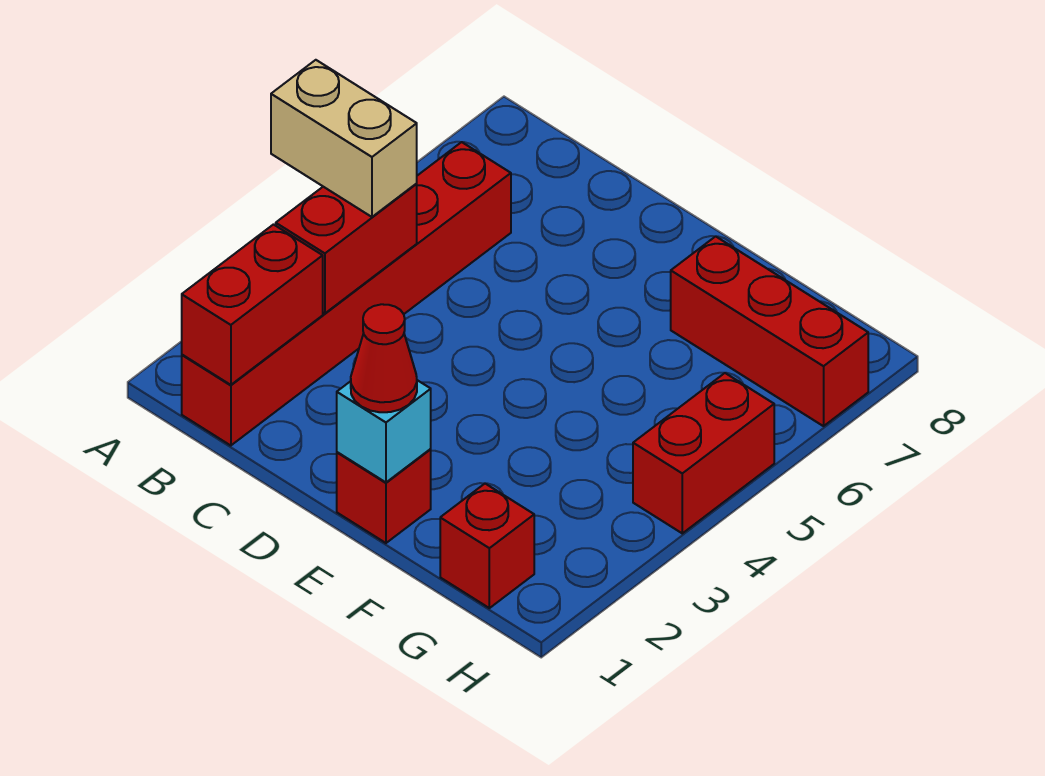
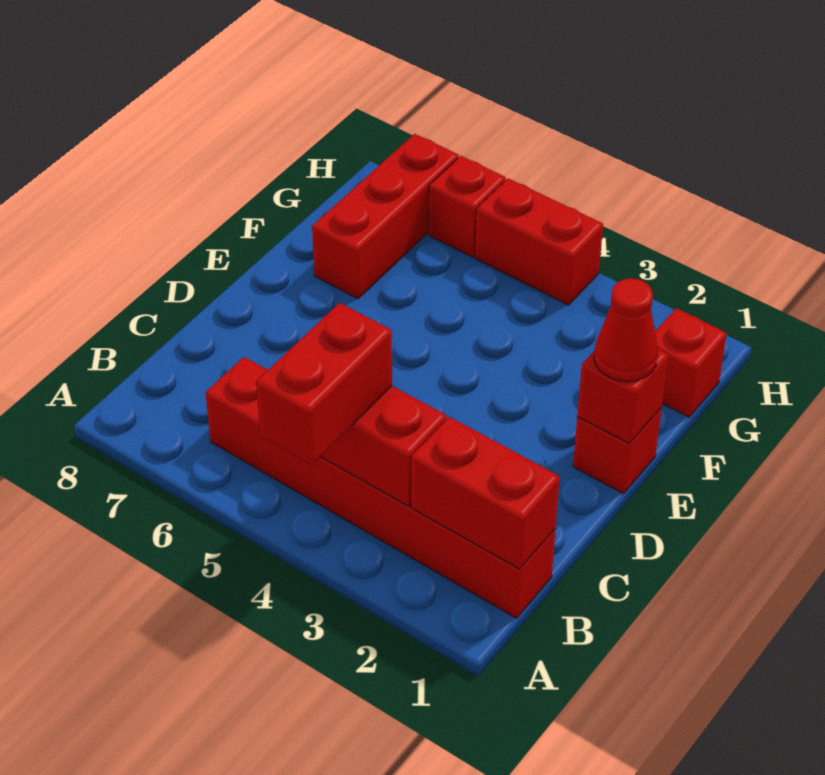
tan 1x2 brick [271,60,417,217] -> red 1x2 brick [256,303,392,465]
cyan 1x1 brick [337,380,431,482] -> red 1x1 brick [577,349,669,444]
none -> red 1x1 brick [429,156,506,257]

